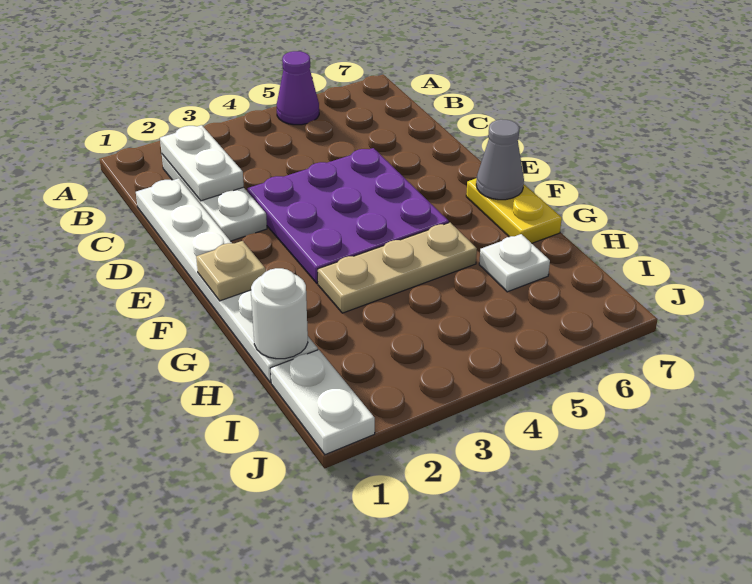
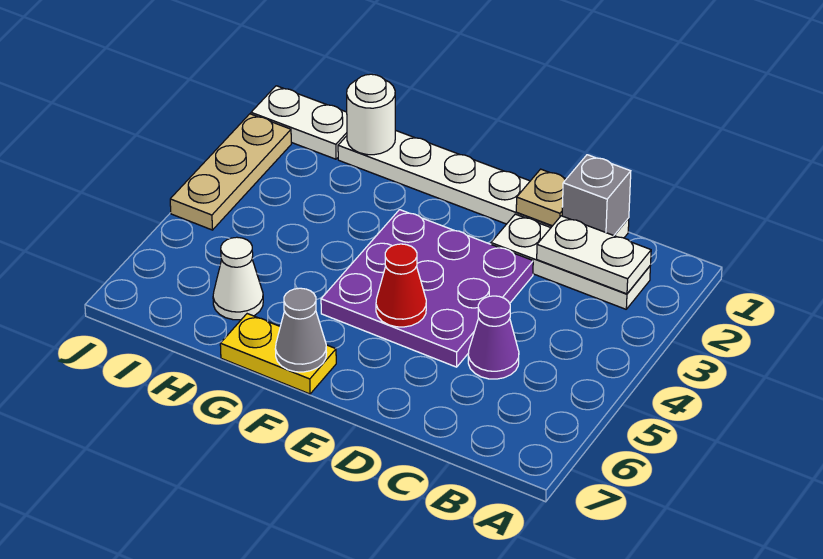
purple 1x1 cone [277,51,319,125] -> purple 1x1 cone moved to [468,296,519,379]
none -> grey 1x1 brick [562,155,631,235]
none -> red 1x1 cone [376,244,426,327]
tan 1x1 plate [196,241,266,301] -> tan 1x1 plate moved to [516,169,566,226]
tan 1x3 plate [318,223,477,313] -> tan 1x3 plate moved to [170,114,291,230]
white 1x1 plate [479,234,550,292] -> white 1x1 cone [213,237,263,320]

